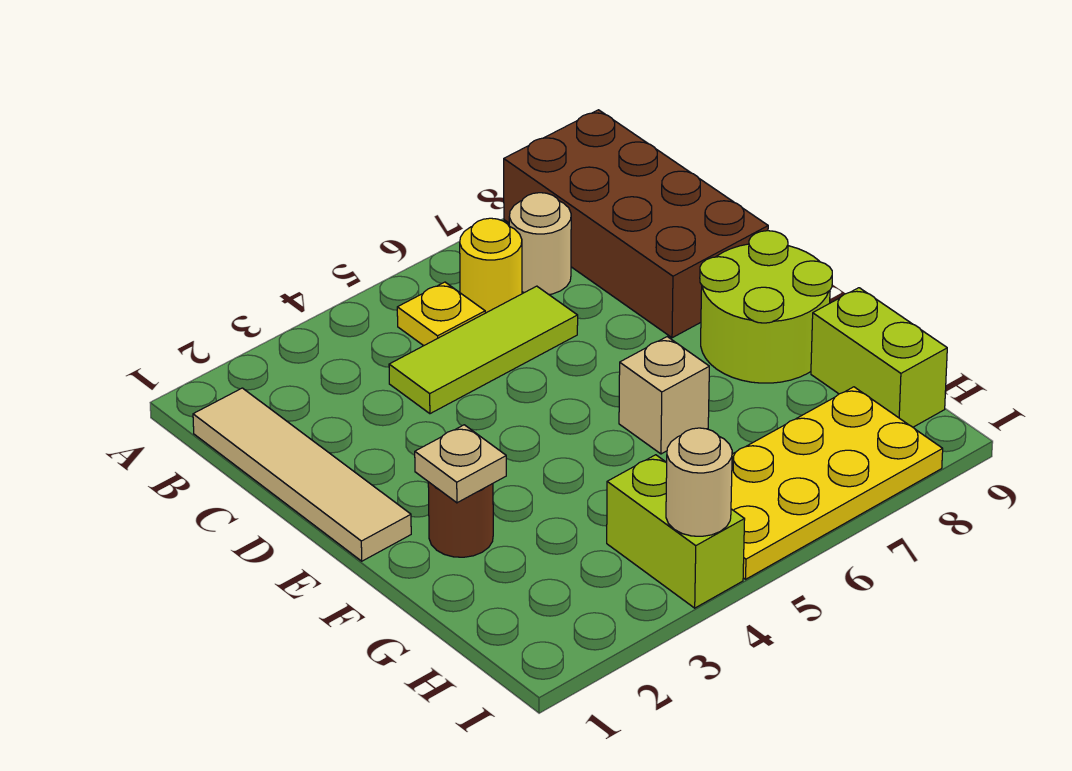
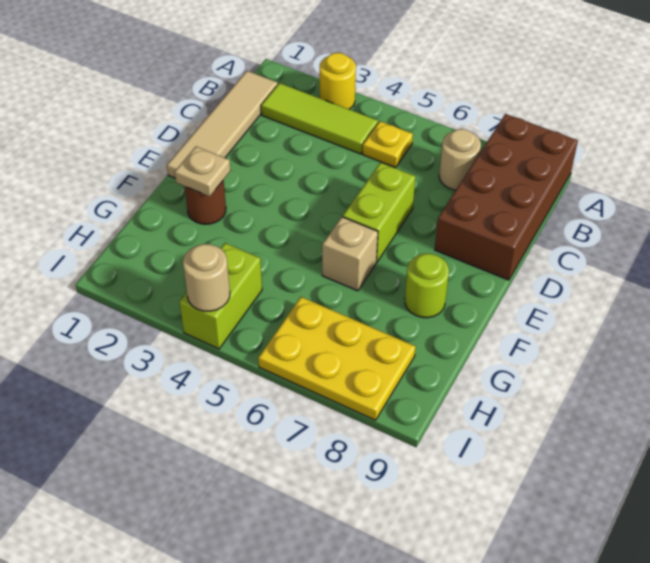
yellow 1x1 round brick [460,218,522,313] -> yellow 1x1 round brick moved to [320,53,356,109]
lime 1x3 tile [389,286,578,414] -> lime 1x3 tile moved to [261,83,378,154]
lime 2x2 round brick [700,231,832,383] -> lime 1x1 round brick [405,254,449,318]
lime 1x2 brick [811,288,947,427] -> lime 1x2 brick moved to [343,163,416,262]
yellow 2x4 plate [731,387,943,579] -> yellow 2x3 plate [258,297,416,420]

